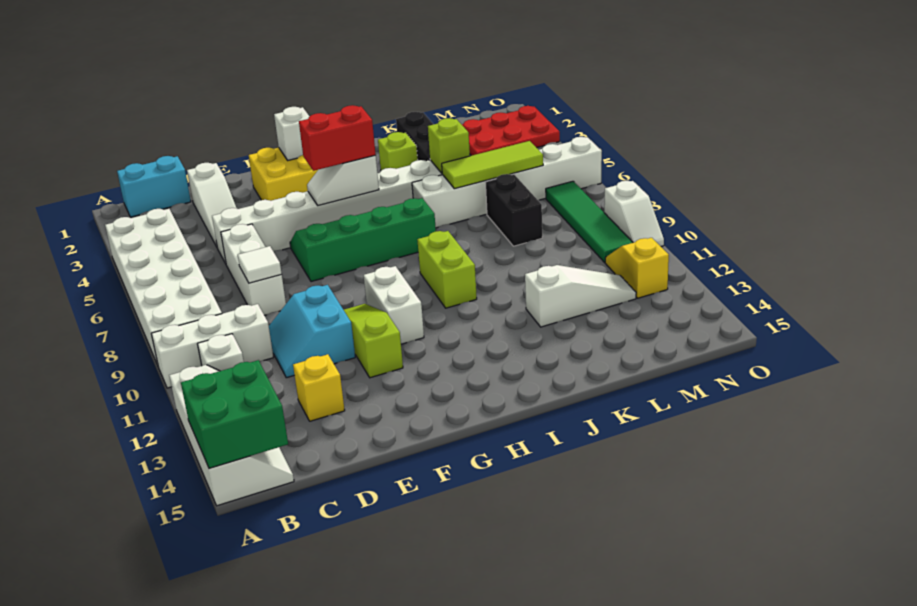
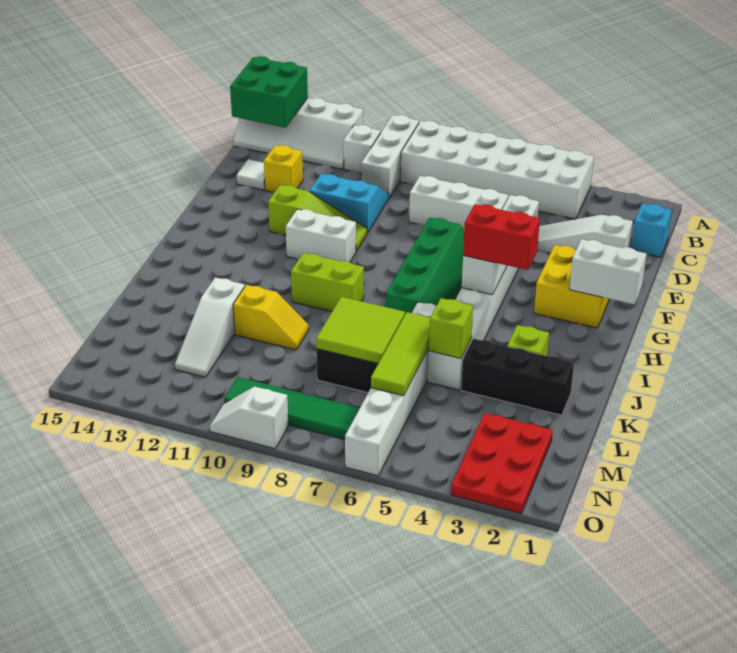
cyan 1x2 brick [117,156,191,217] -> cyan 1x1 brick [631,203,672,257]
white 1x1 tile [238,246,282,283] -> white 1x1 tile moved to [237,159,265,190]
white 1x1 brick [274,107,310,160] -> white 1x2 brick [570,239,646,304]
red 1x2 brick [299,105,376,171] -> red 1x2 brick turned to [463,204,540,270]
none -> lime 2x2 tile [316,297,405,364]
yellow 1x2 slope [605,238,669,298] -> yellow 1x2 slope moved to [233,285,309,350]

